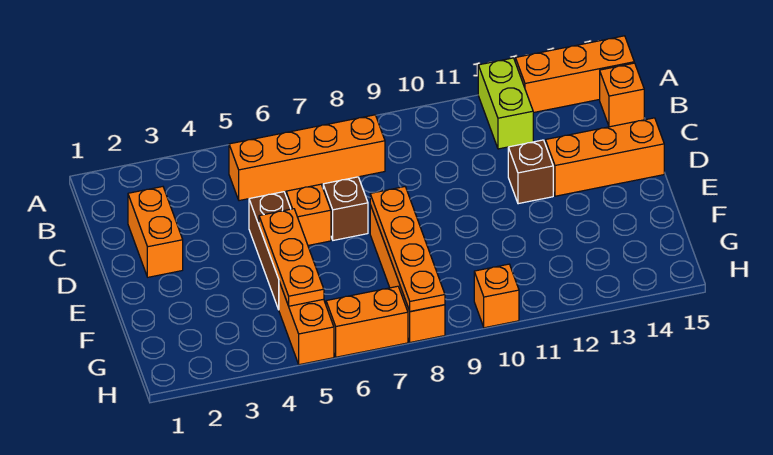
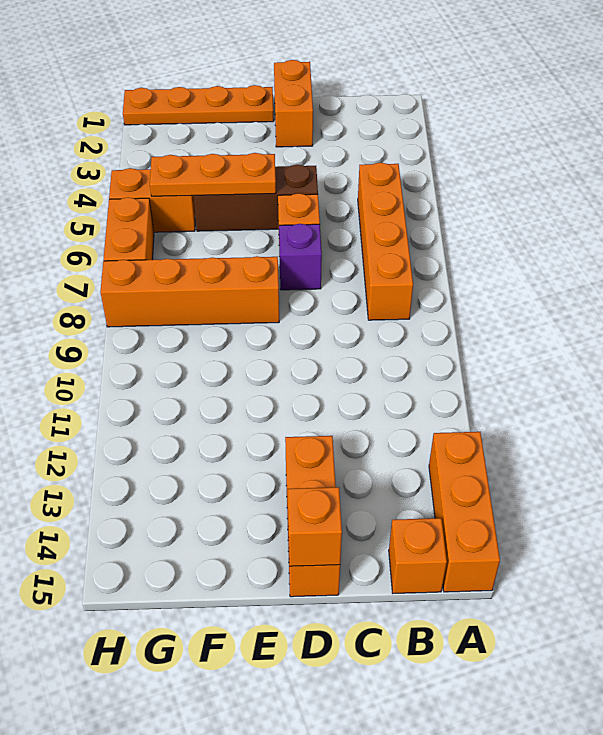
lime 1x2 brick [478,58,533,149] -> none
orange 1x2 brick [128,187,183,277] -> orange 1x2 brick turned to [274,60,313,147]
brown 1x1 brick [323,177,368,240] -> purple 1x1 brick [279,224,322,290]
brown 1x1 brick [508,140,553,204] -> none
orange 1x4 plate [370,187,445,311] -> orange 1x4 plate moved to [123,85,274,125]
orange 1x1 brick [474,264,519,328] -> orange 1x1 brick moved to [287,487,342,566]

